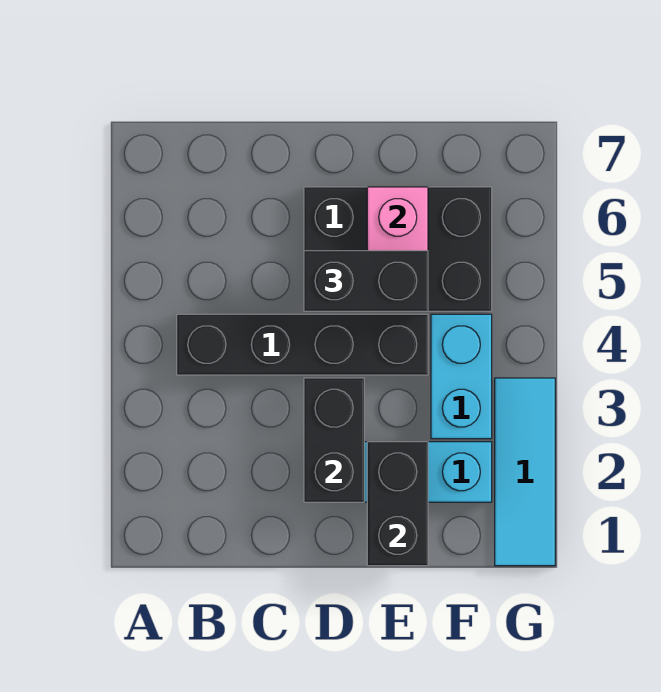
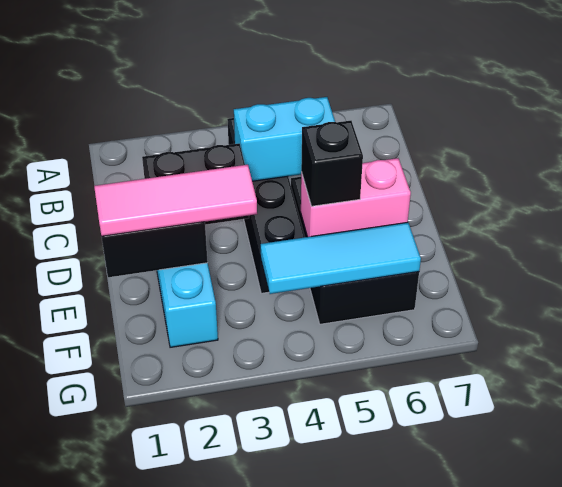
black 1x2 brick [304,251,428,311] -> black 1x1 brick [301,121,363,206]
none -> pink 1x3 tile [94,165,257,236]
cyan 1x2 brick [431,314,492,439] -> cyan 1x2 brick moved to [234,97,335,181]
cyan 1x3 tile [495,378,555,566] -> cyan 1x3 tile moved to [261,222,421,294]

